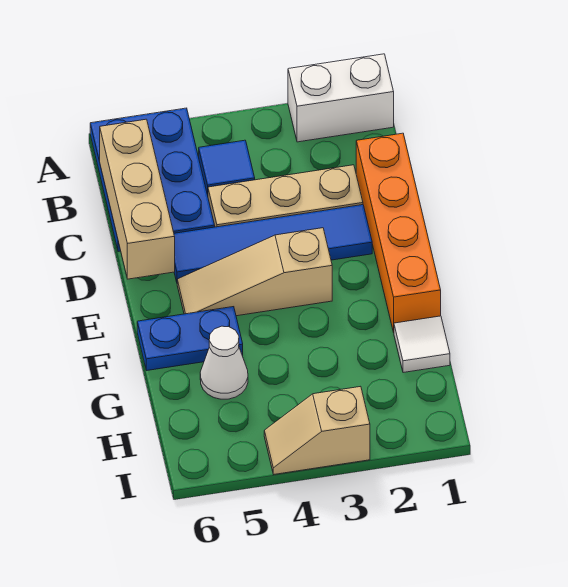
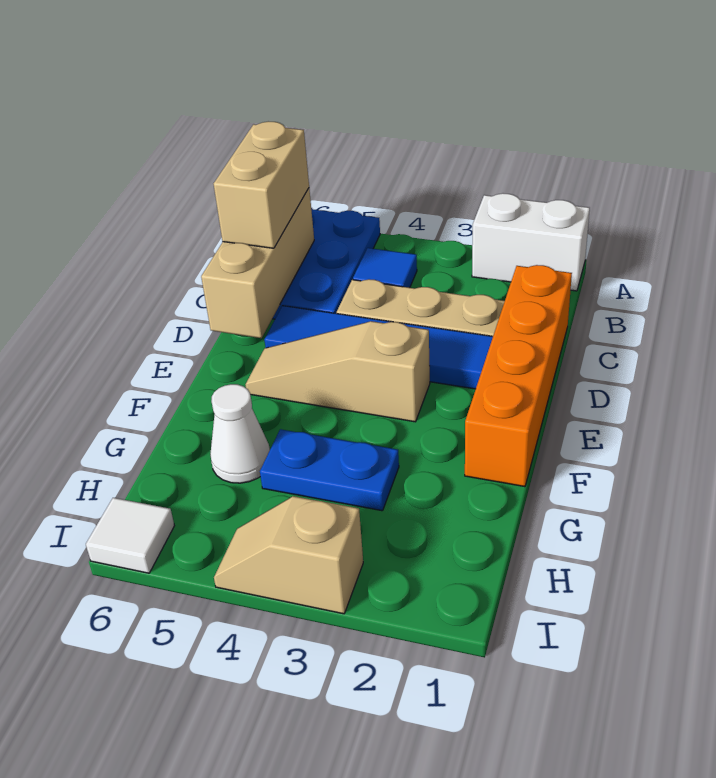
none -> tan 1x2 brick [214,121,309,248]
blue 1x2 plate [137,307,243,371] -> blue 1x2 plate moved to [260,429,399,511]
white 1x1 tile [394,316,450,373] -> white 1x1 tile moved to [86,498,174,573]

